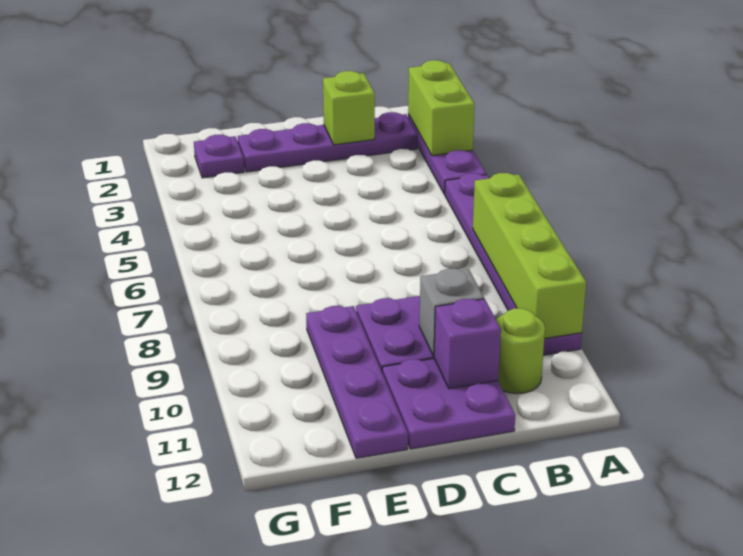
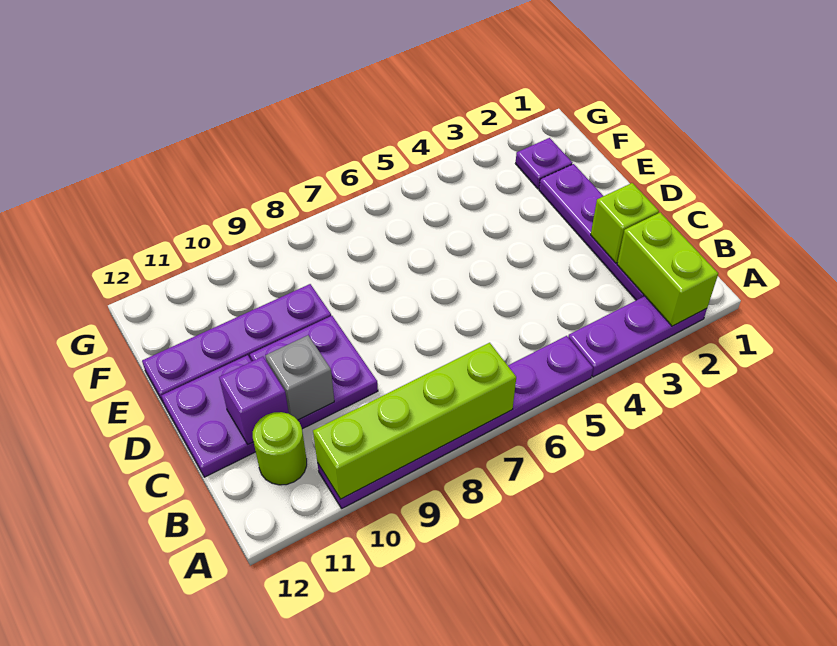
lime 1x2 brick [408,60,475,156] -> lime 1x2 brick turned to [617,212,718,326]

